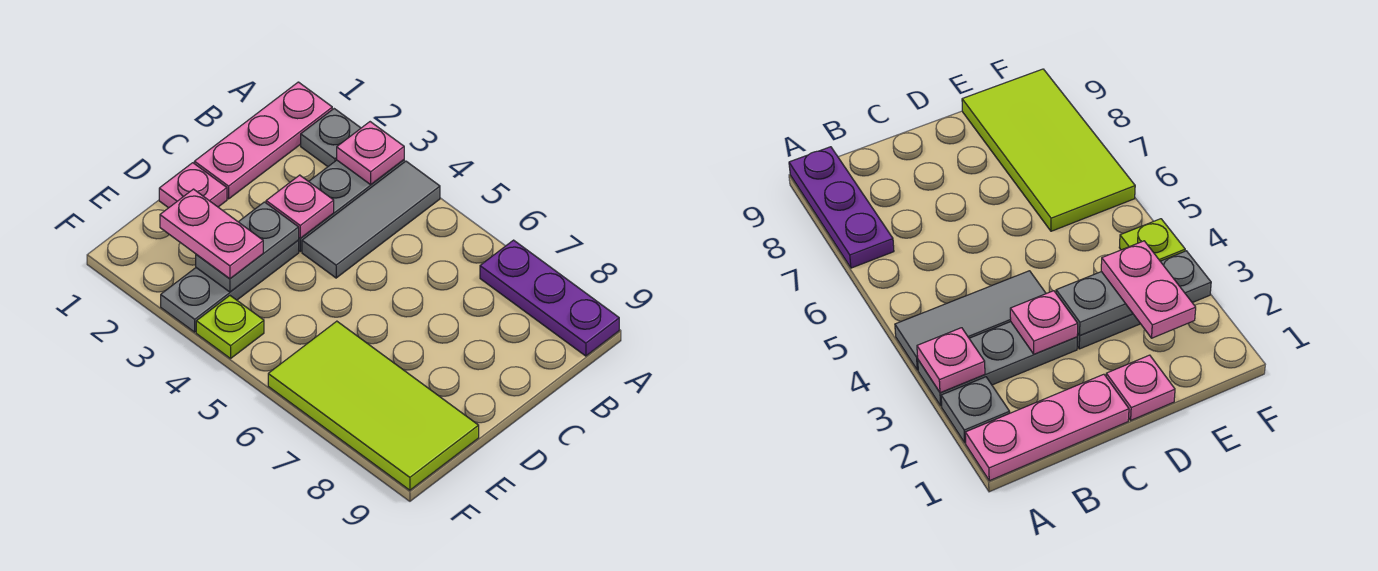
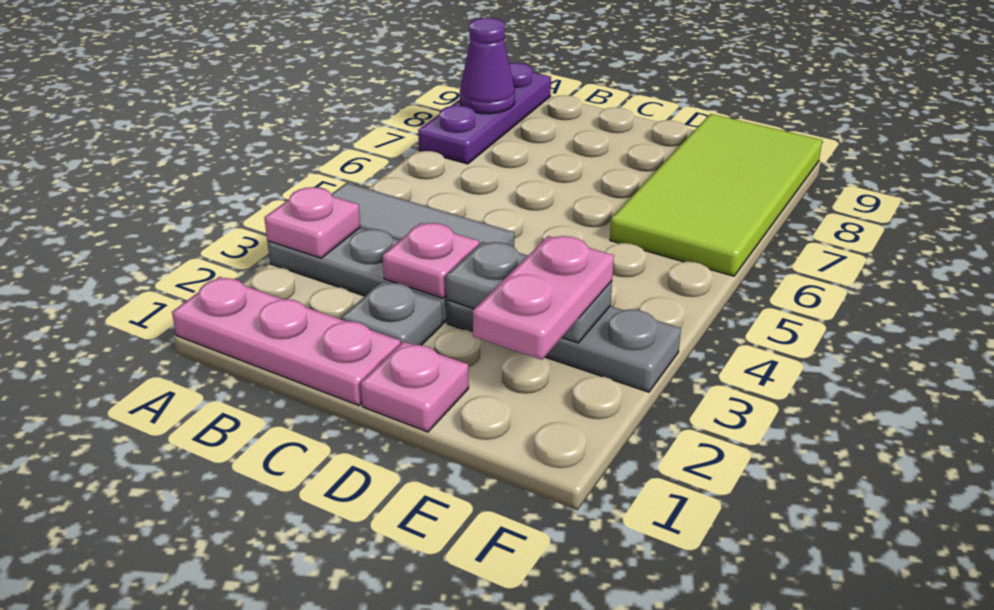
grey 1x1 plate [301,109,361,166] -> grey 1x1 plate moved to [341,282,442,345]
none -> purple 1x1 cone [460,18,515,114]
lime 1x1 plate [196,296,264,358] -> none

